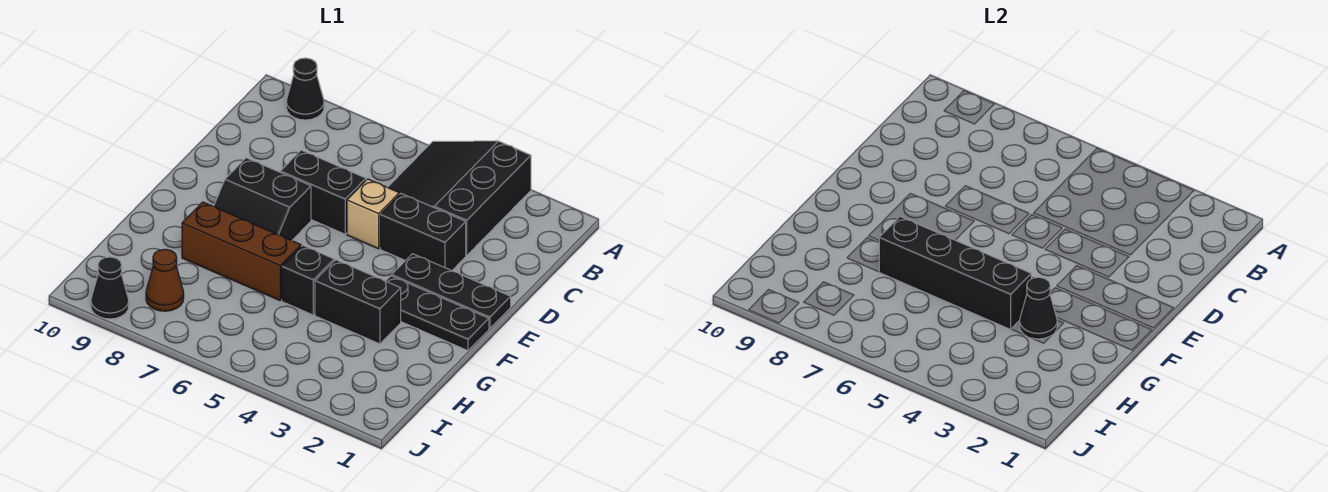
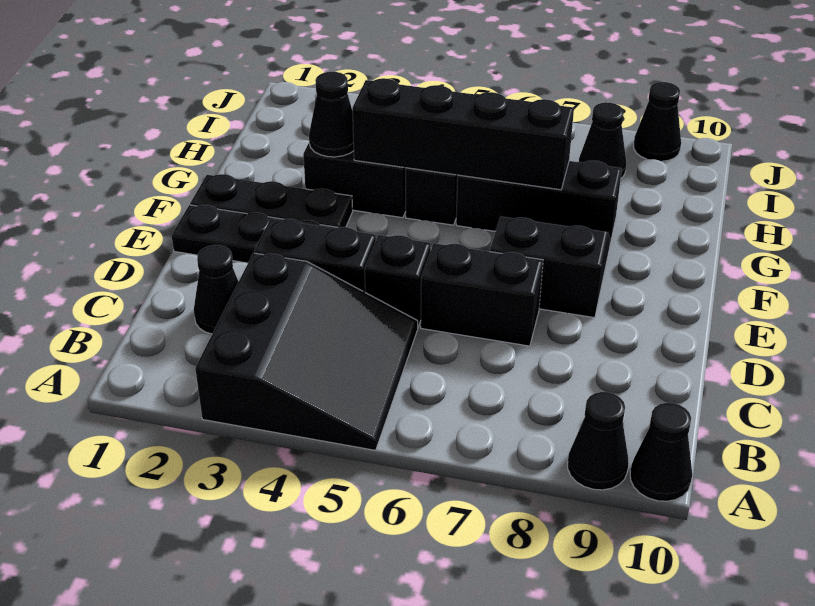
none -> black 1x1 cone [630,403,692,501]
none -> black 1x1 cone [194,245,239,334]
tan 1x1 brick [347,179,399,249] -> black 1x1 brick [365,235,431,327]
brown 1x3 brick [182,202,301,300] -> black 1x3 brick [456,161,622,248]
brown 1x1 cone [146,249,184,311] -> black 1x1 cone [579,102,626,178]

